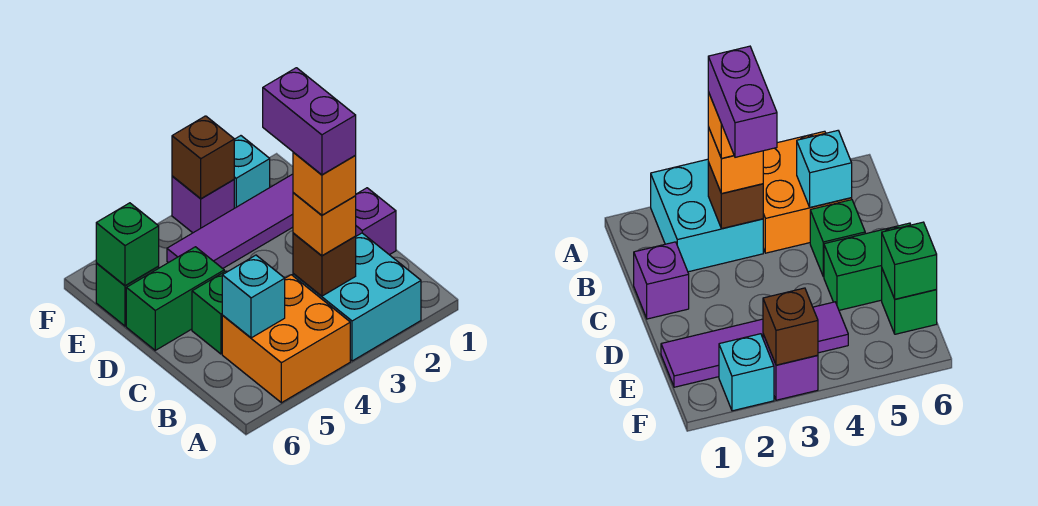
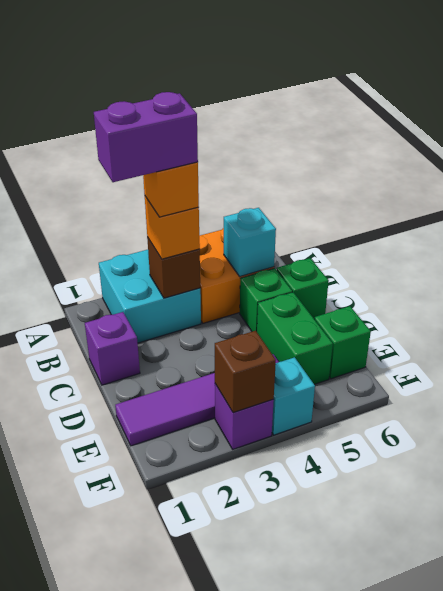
purple 1x2 brick [263,68,356,175] -> purple 1x2 brick turned to [94,92,198,182]
green 1x2 brick [126,247,224,350] -> green 1x2 brick turned to [257,292,333,384]
green 1x1 brick [96,203,159,286] -> green 1x1 brick moved to [277,258,329,319]
cyan 1x1 brick [234,136,270,208] -> cyan 1x1 brick moved to [272,357,315,435]

